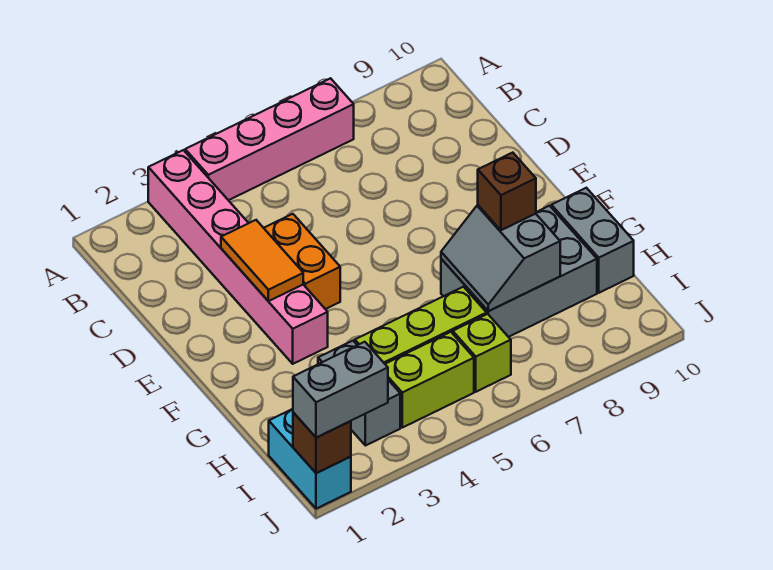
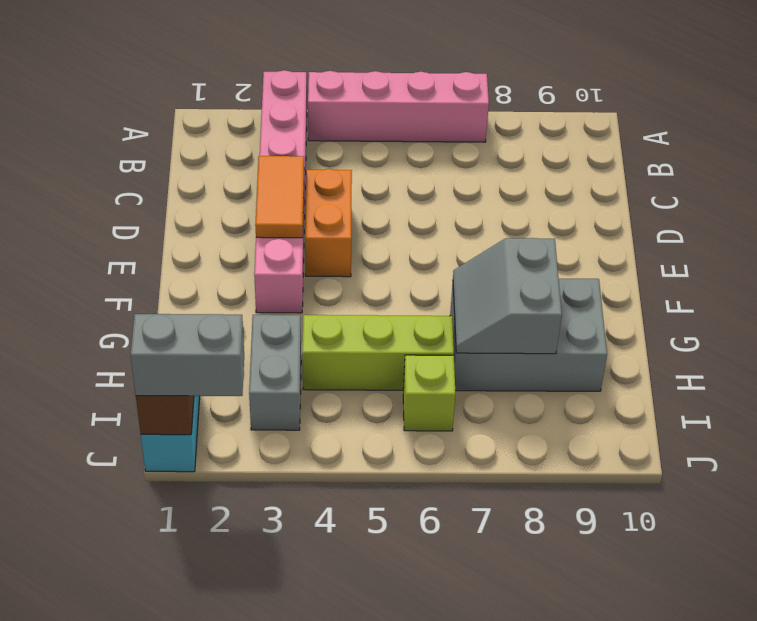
brown 1x1 brick [478,153,536,230] -> none
grey 1x2 brick [551,188,634,293] -> none
lime 1x2 brick [385,332,474,428] -> none

